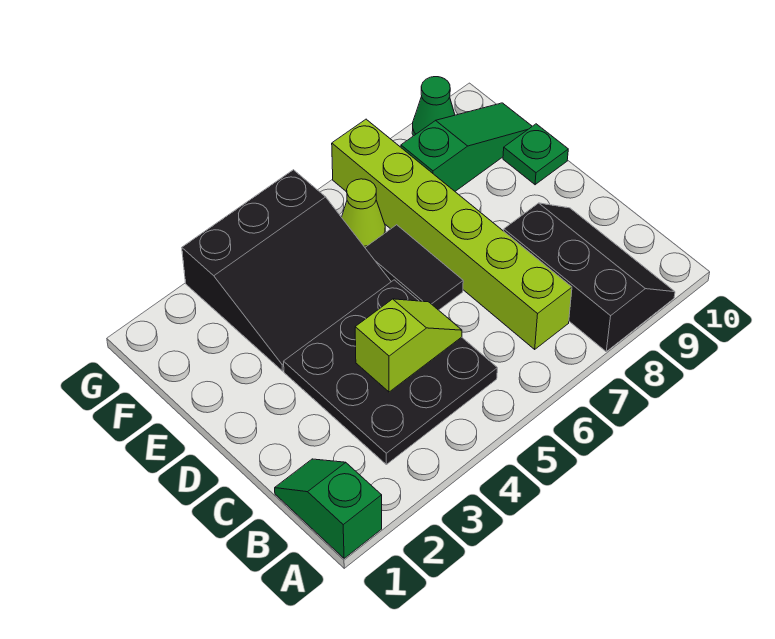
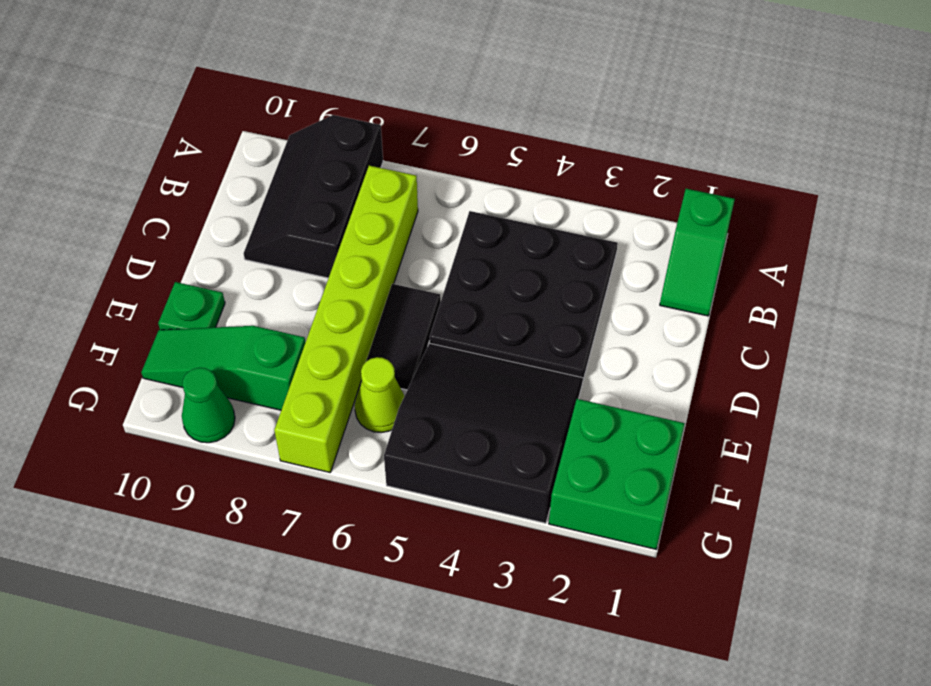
lime 1x2 slope [355,299,462,392] -> none
none -> green 2x2 brick [549,399,685,549]

